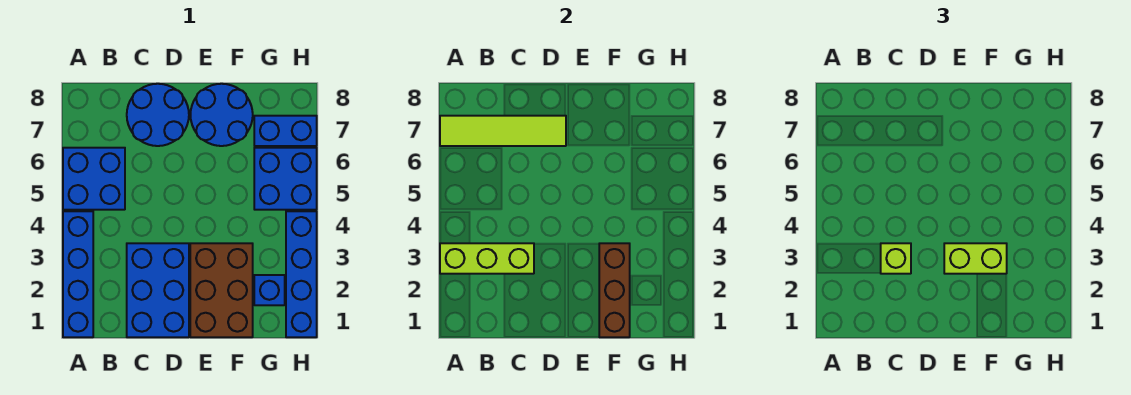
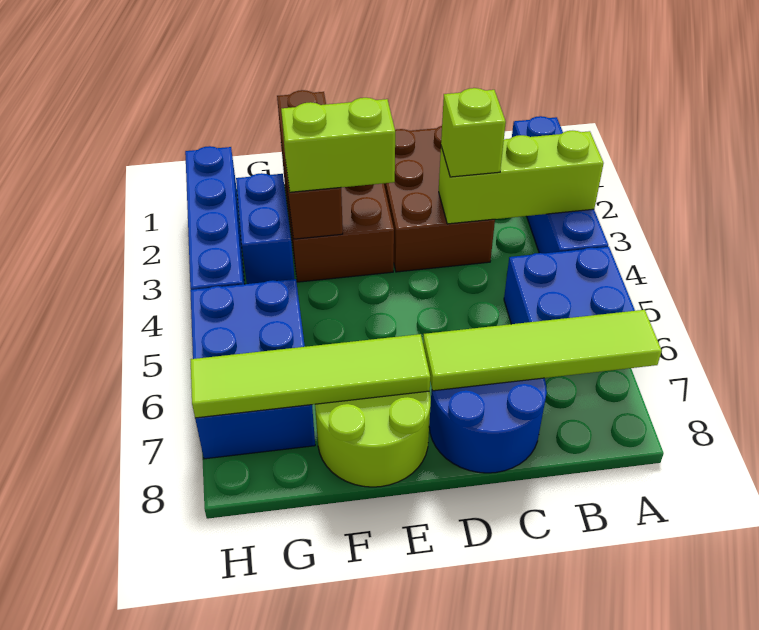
blue 2x3 brick [127,243,189,337] -> brown 2x3 brick [384,126,495,272]
blue 2x2 round brick [190,84,253,146] -> lime 2x2 round brick [315,391,431,487]
none -> lime 1x4 tile [191,334,430,418]
blue 1x1 brick [254,275,285,305] -> blue 1x2 brick [236,173,294,284]

